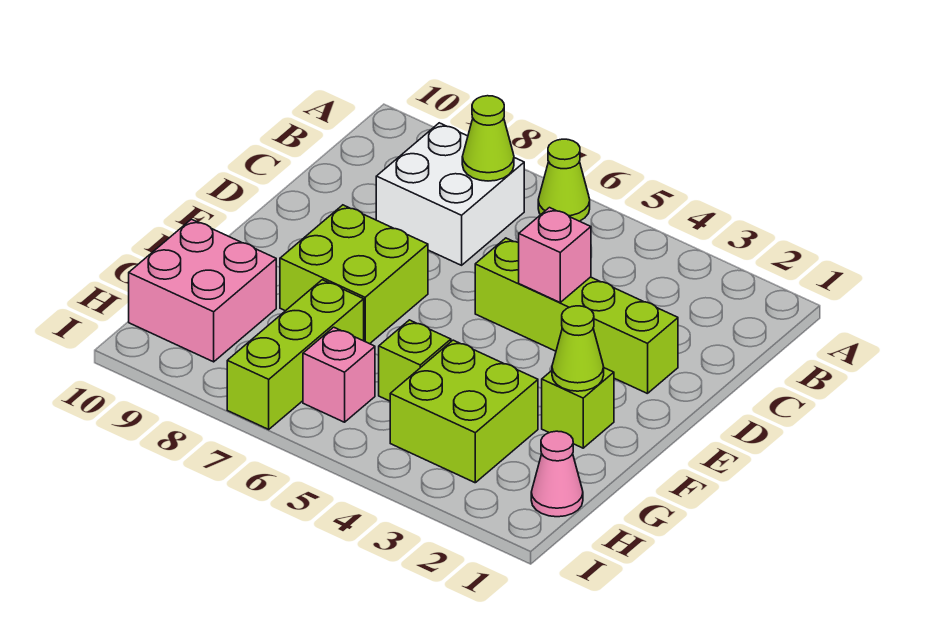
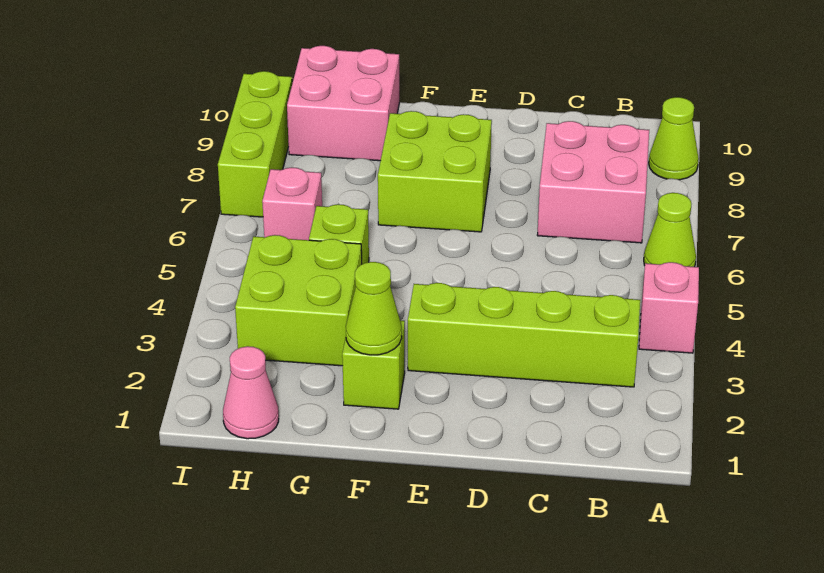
white 2x2 brick [376,123,524,265] -> pink 2x2 brick [537,121,649,243]
lime 1x1 cone [462,96,514,181] -> lime 1x1 cone moved to [649,97,699,180]
lime 1x4 brick [475,238,678,394] -> lime 1x4 brick turned to [408,283,640,387]
pink 1x1 brick [519,208,591,302] -> pink 1x1 brick moved to [639,262,699,353]
lime 1x3 brick [227,280,364,429] -> lime 1x3 brick turned to [218,71,292,217]

